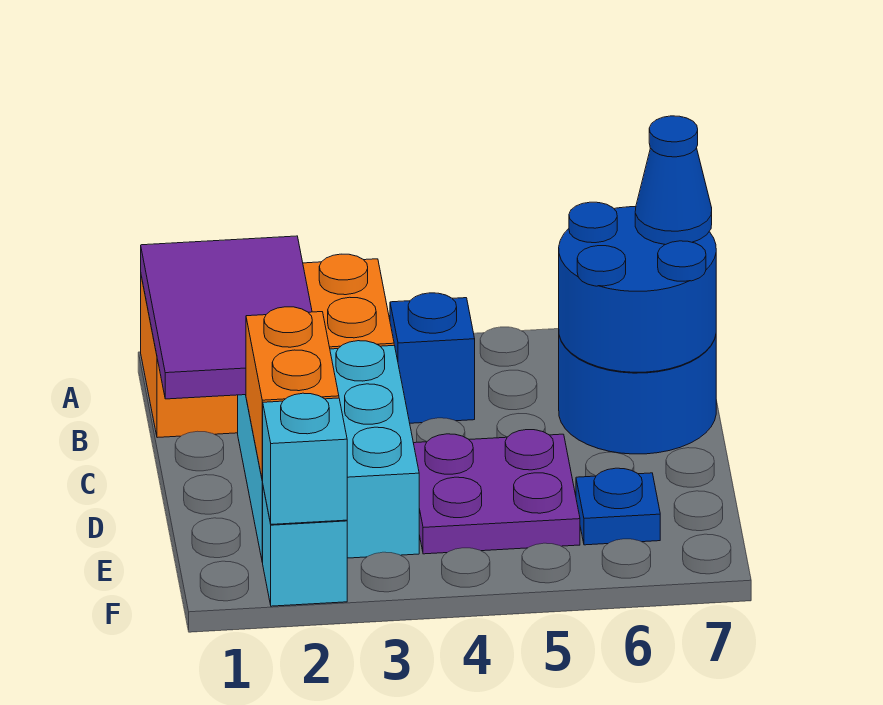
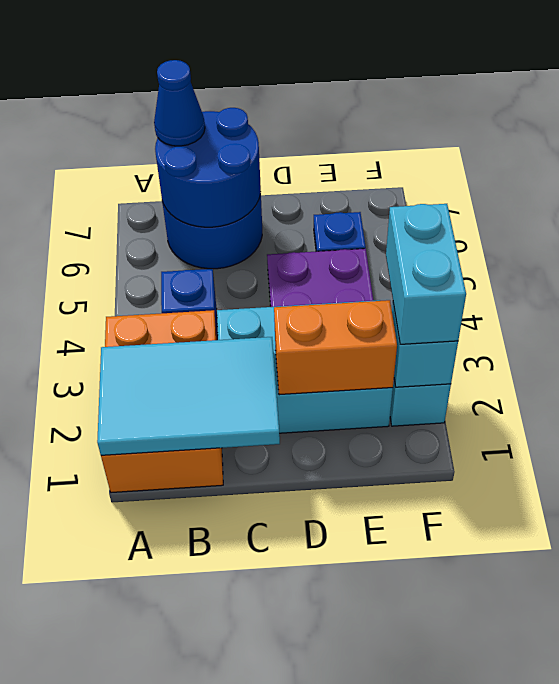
purple 2x3 tile [141,236,312,399] -> cyan 2x3 tile [97,337,280,455]
none -> cyan 1x2 brick [386,204,466,344]

